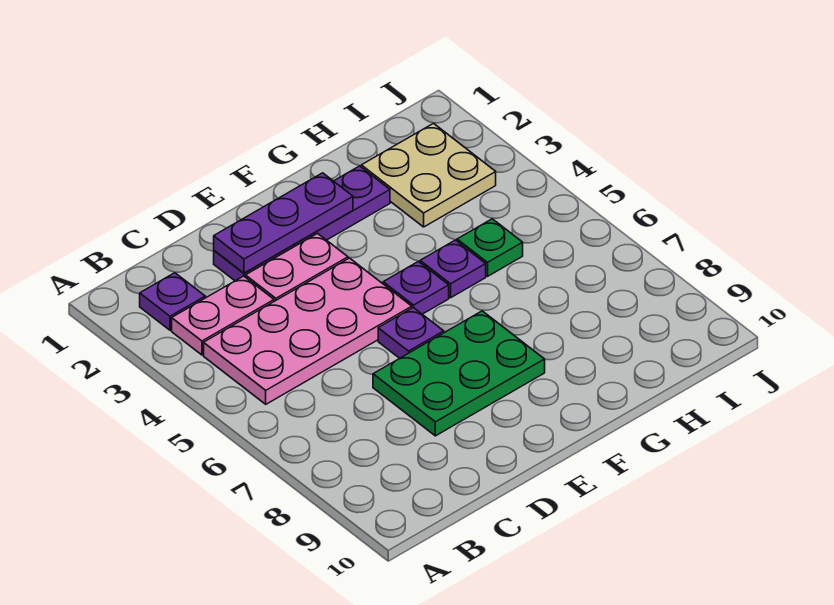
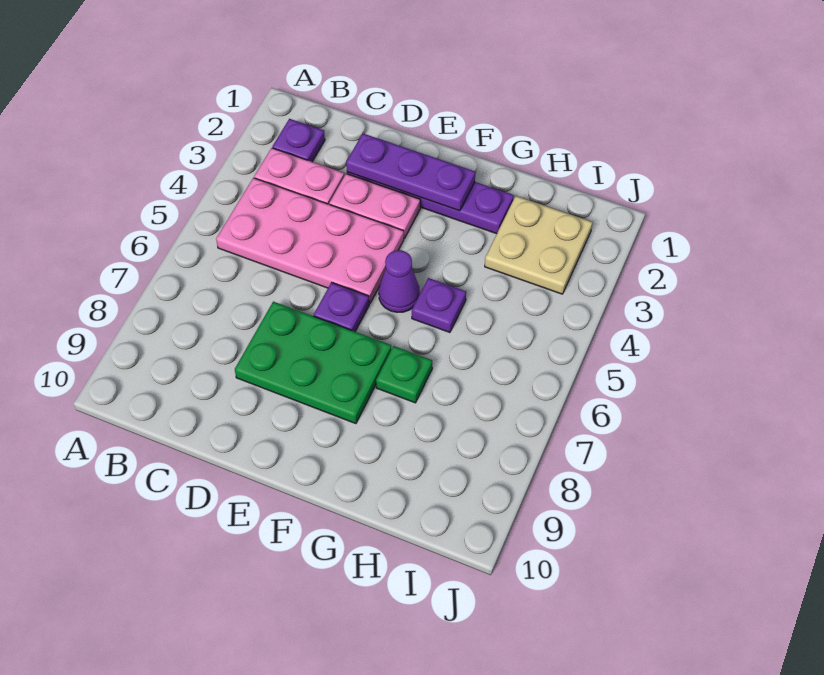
purple 1x1 plate [383,262,449,314] -> purple 1x1 cone [379,250,420,313]
green 1x1 plate [457,219,523,276] -> green 1x1 plate moved to [376,346,432,403]

